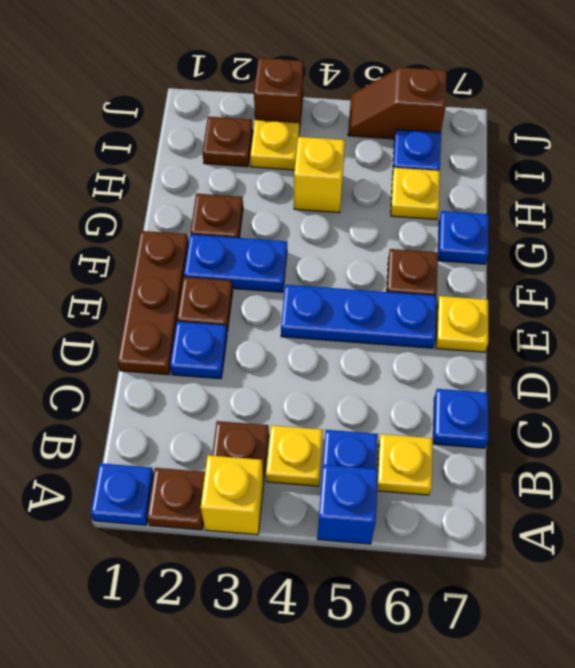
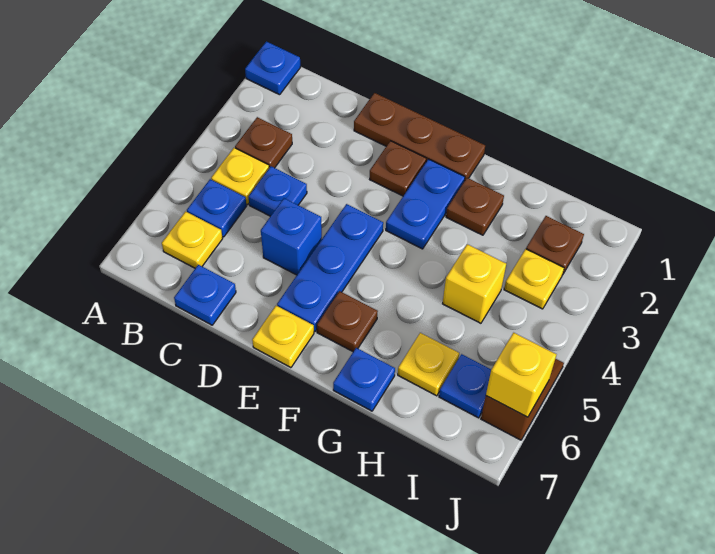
brown 1x1 plate [147,468,205,530] -> none
yellow 1x1 brick [201,455,264,535] -> yellow 1x1 brick moved to [486,333,557,417]
blue 1x1 brick [317,465,378,544] -> blue 1x1 brick moved to [261,198,322,275]
blue 1x1 plate [170,322,227,379] -> blue 1x1 plate moved to [249,166,307,216]
brown 1x1 brick [254,58,304,131] -> none

